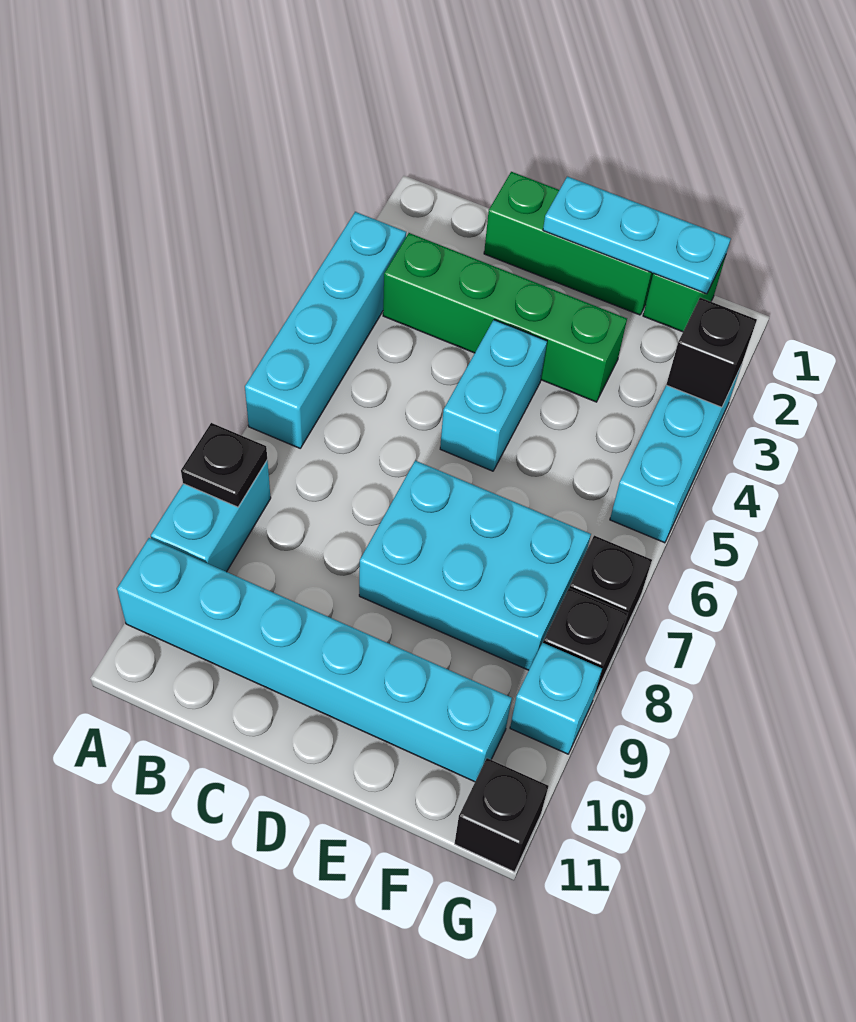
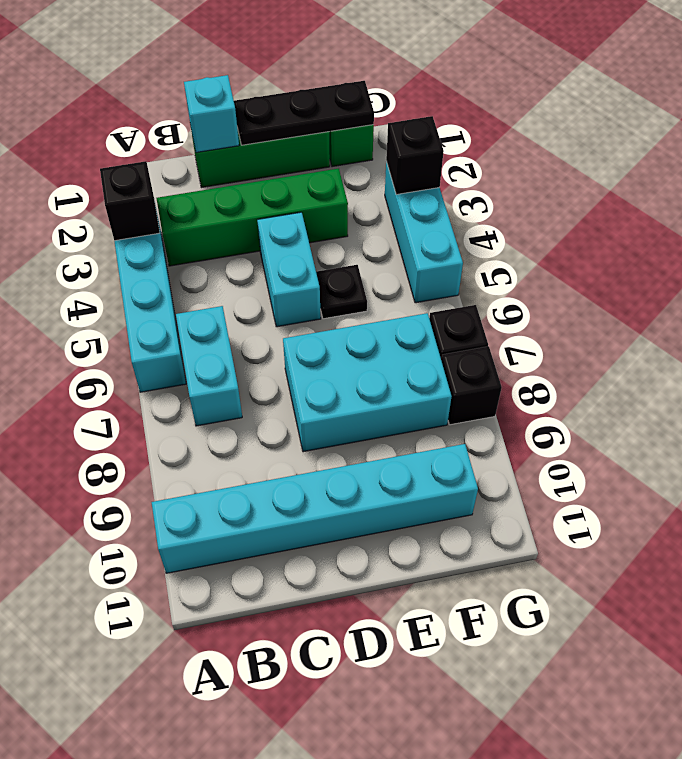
cyan 1x2 brick [151,460,271,572] -> cyan 1x2 brick moved to [176,306,242,426]
black 1x1 plate [181,423,267,507] -> black 1x1 plate moved to [316,265,367,319]
cyan 1x3 plate [543,176,731,294] -> black 1x3 plate [234,81,374,145]
cyan 1x1 brick [510,643,602,754] -> cyan 1x1 brick moved to [184,75,239,152]
black 1x1 brick [455,758,548,872] -> black 1x1 brick moved to [100,161,160,241]

